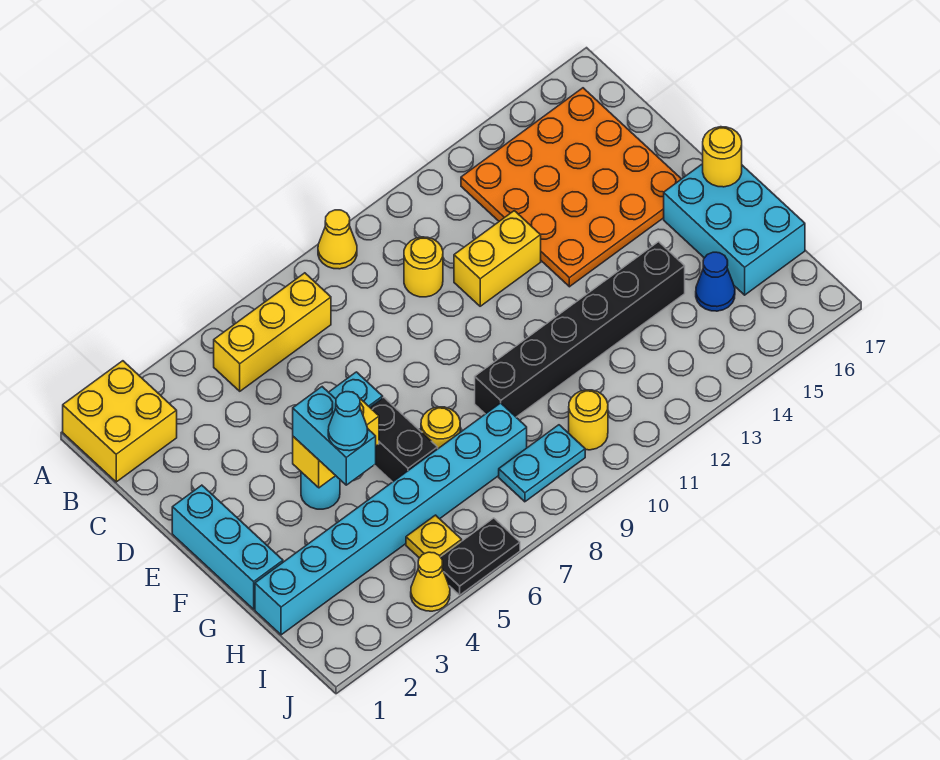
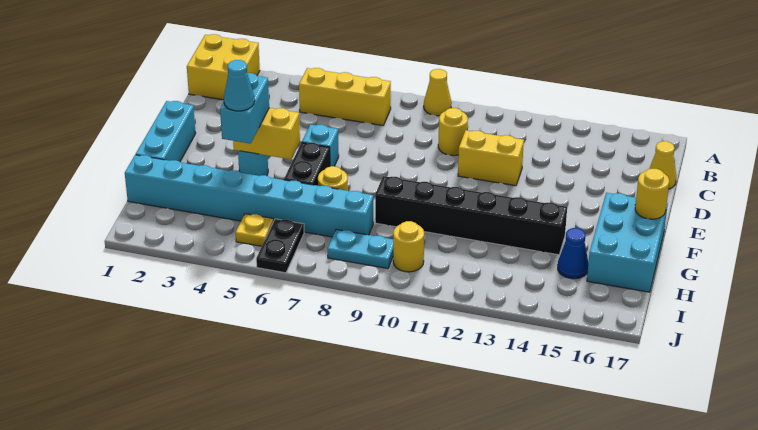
orange 4x4 plate [461,88,681,287] -> none
yellow 1x1 cone [411,552,450,611] -> yellow 1x1 cone moved to [649,141,676,189]
black 1x2 plate [441,518,520,595] -> black 1x2 plate turned to [256,219,304,273]

